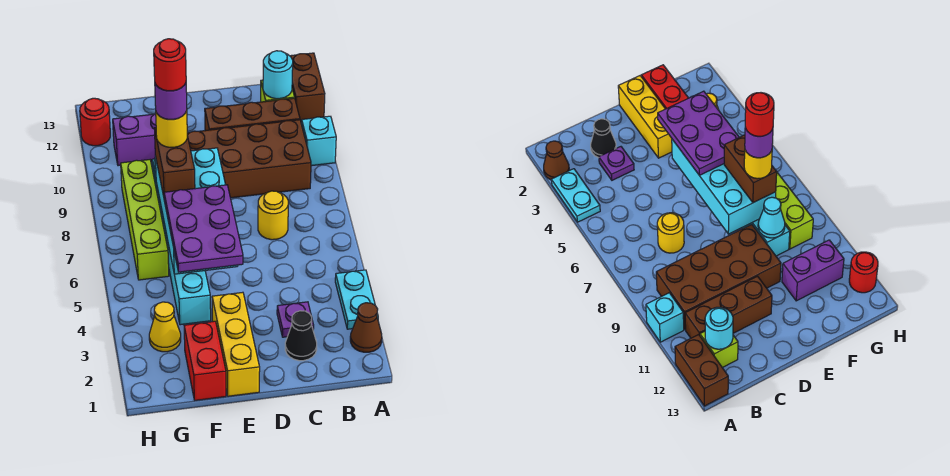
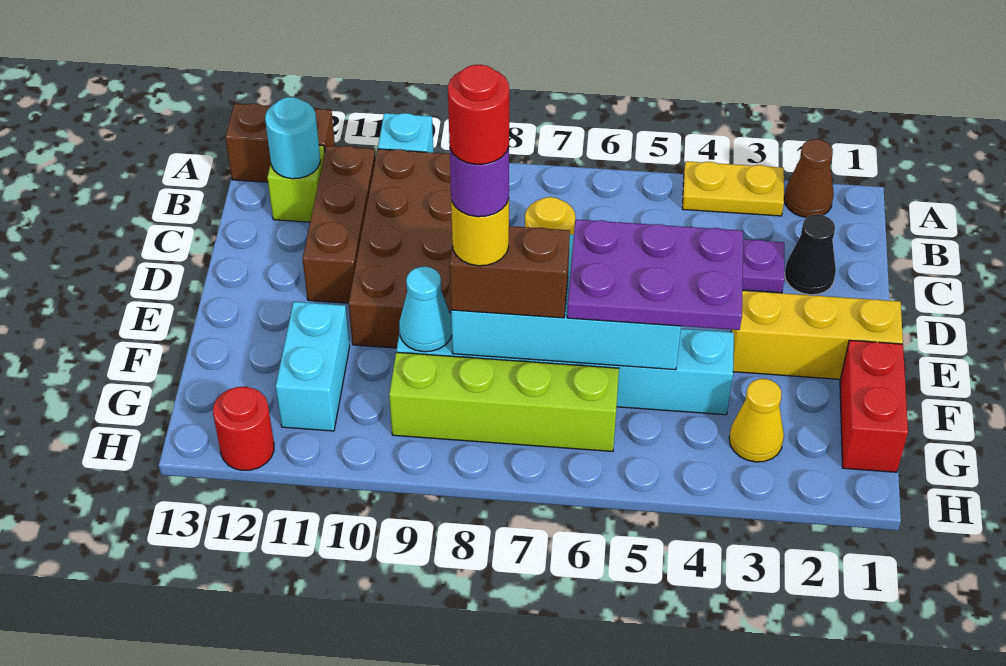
cyan 1x2 plate [335,270,378,329] -> yellow 1x2 plate [682,161,784,216]
red 1x2 brick [184,321,226,400] -> red 1x2 brick turned to [840,340,908,472]
purple 1x2 brick [113,114,156,166] -> cyan 1x2 brick [276,302,350,431]

